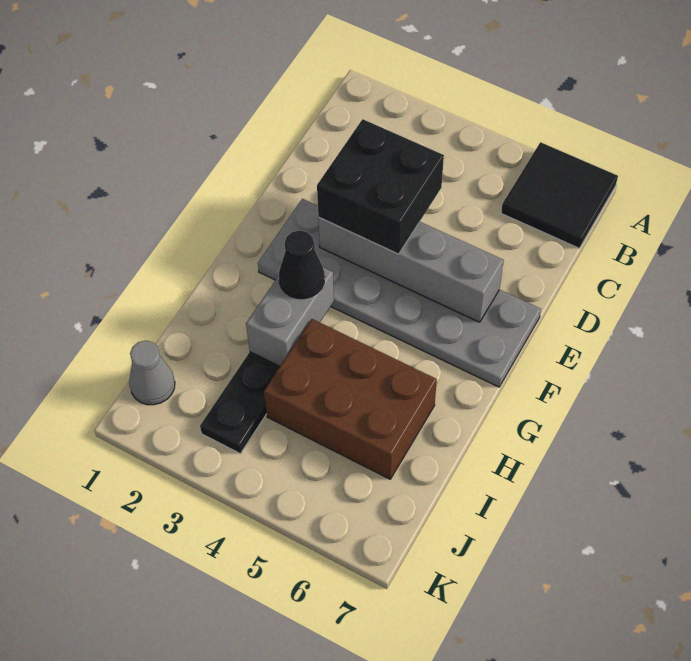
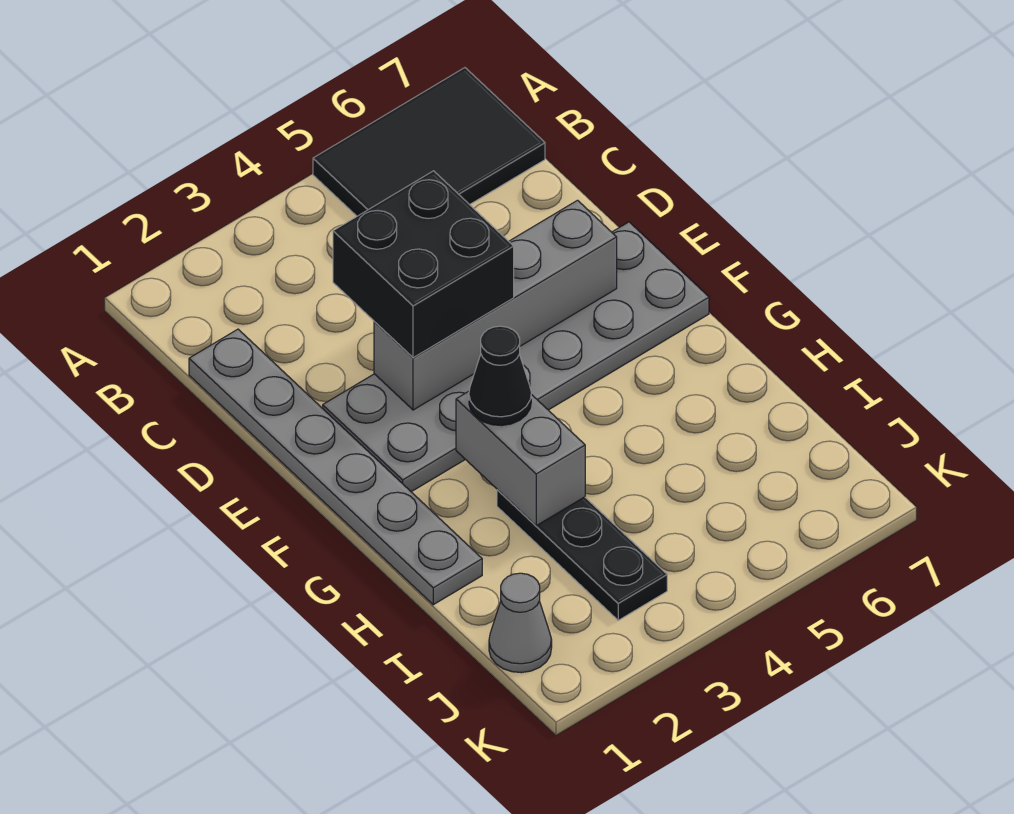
black 2x2 tile [501,142,618,248] -> black 2x3 tile [313,68,545,216]
none -> grey 1x6 plate [189,329,482,605]
brown 2x3 brick [264,319,437,479] -> none

